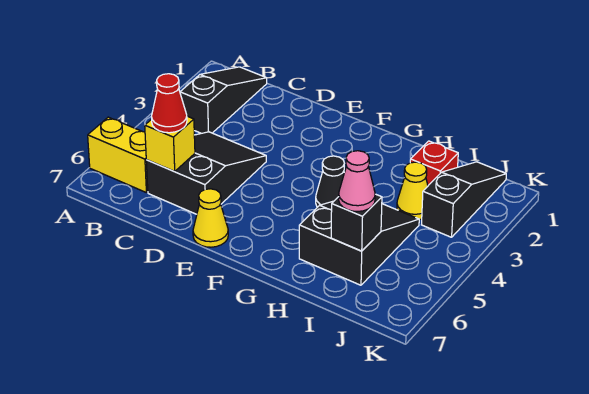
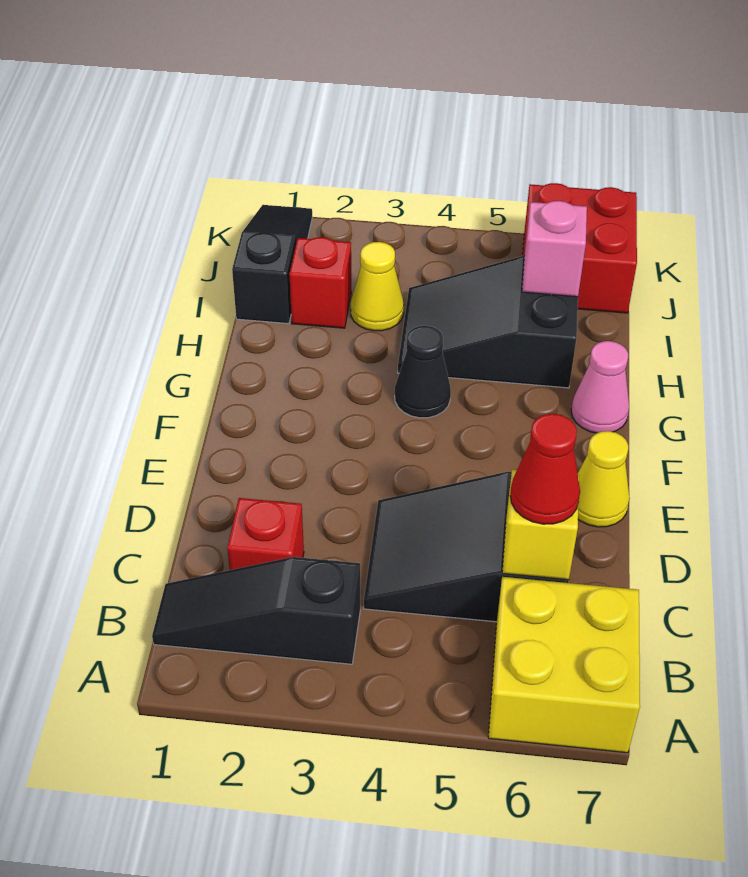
yellow 1x2 brick [88,117,148,192] -> yellow 2x2 brick [488,577,640,753]
none -> red 1x1 brick [227,498,304,570]
black 1x1 brick [331,194,382,251] -> pink 1x1 brick [522,201,587,297]
pink 1x1 cone [339,151,375,211] -> pink 1x1 cone moved to [571,341,629,433]
black 1x3 slope [422,162,506,237] -> black 1x3 slope turned to [232,205,312,324]
none -> red 2x2 brick [523,183,637,313]

